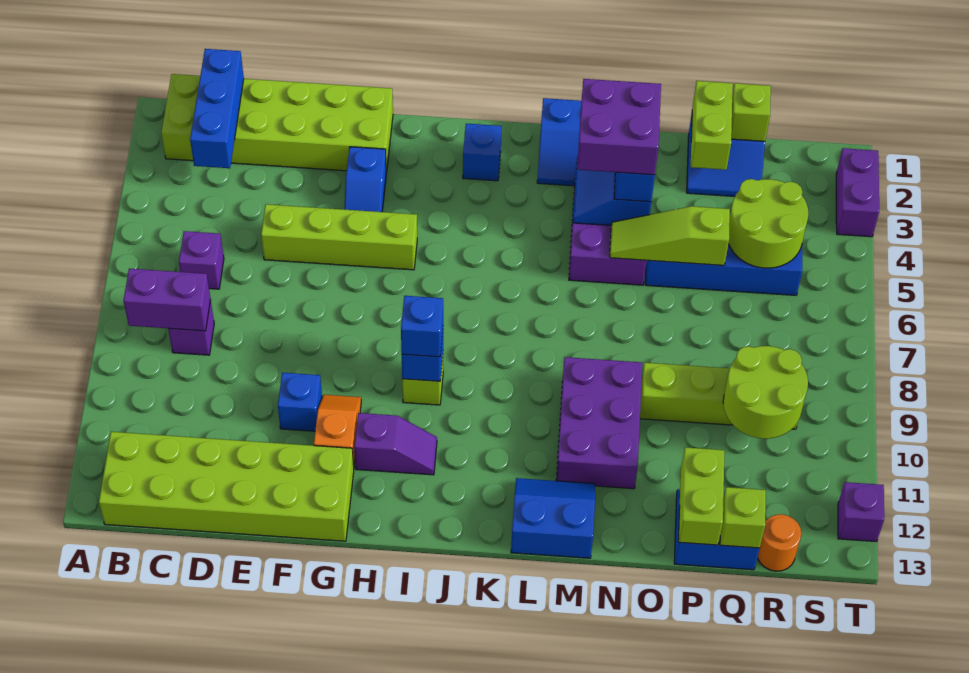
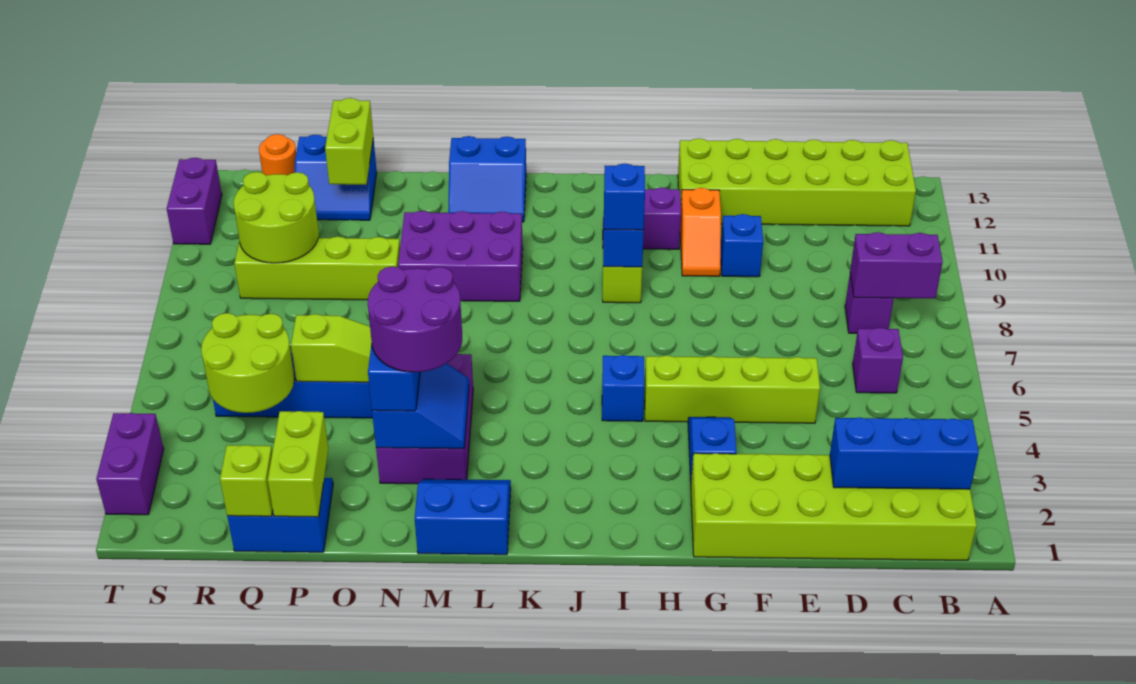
blue 1x3 brick [190,49,244,168] -> blue 1x3 brick turned to [830,417,979,489]
blue 1x1 brick [463,124,501,181] -> blue 1x1 brick moved to [602,355,644,421]
purple 2x2 brick [577,79,661,175] -> purple 2x2 round brick [368,266,462,372]
purple 2x3 brick [556,357,642,489] -> purple 2x3 brick turned to [398,211,523,301]
lime 1x1 brick [720,487,766,548] -> none
purple 1x1 brick [838,482,884,542] -> purple 1x2 brick [167,158,222,244]

